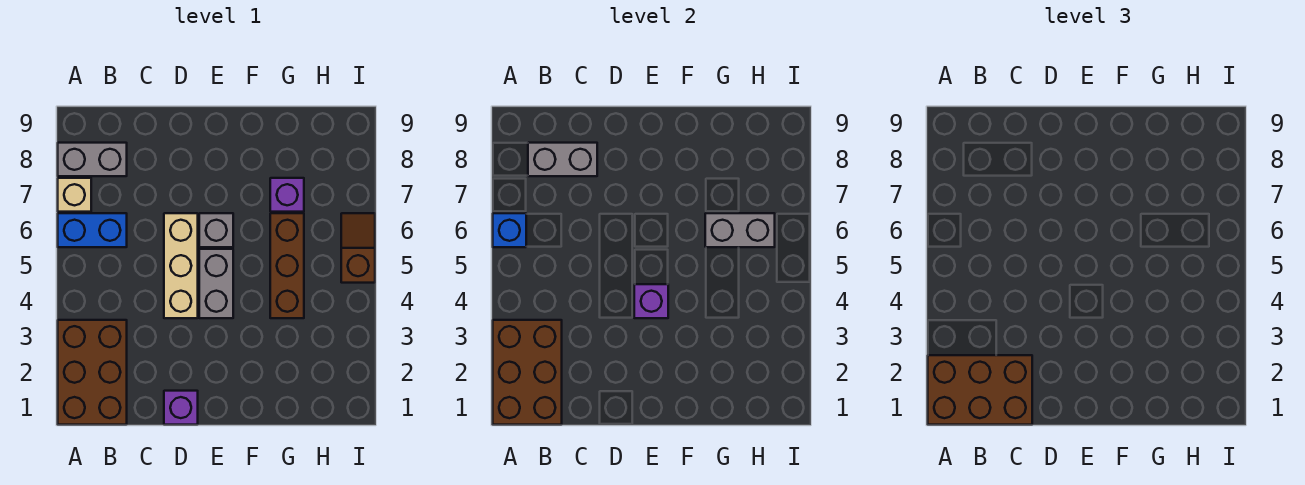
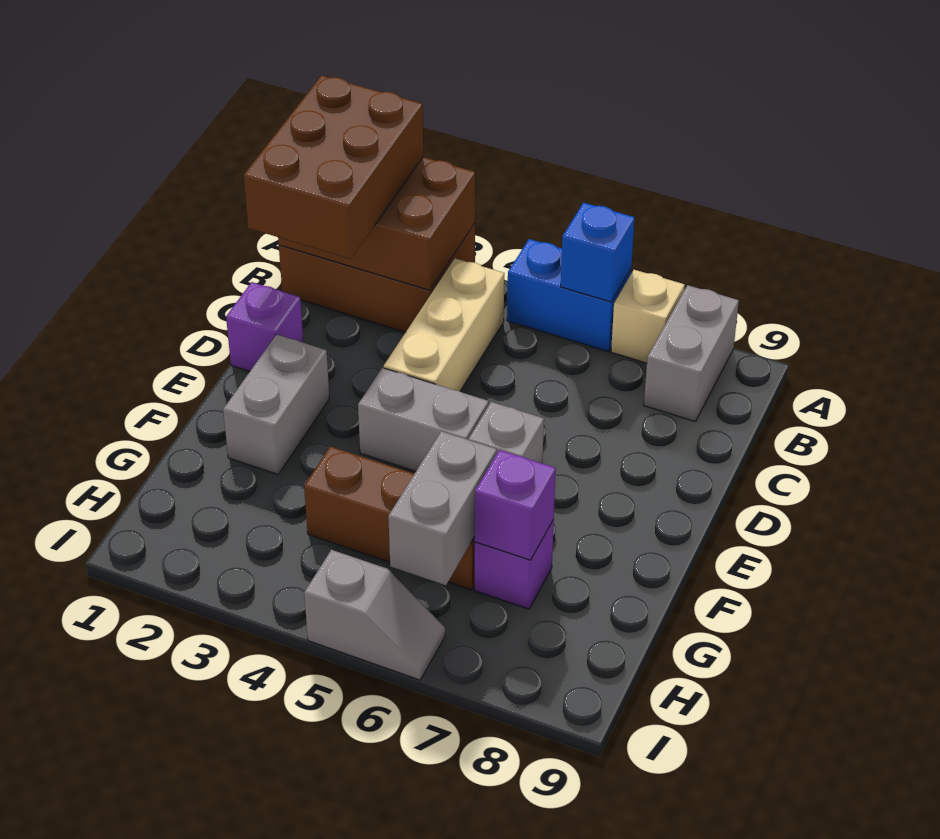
blue 1x2 brick [58,213,127,247] -> blue 1x2 brick turned to [507,239,631,352]
grey 1x2 brick [528,143,597,176] -> grey 1x2 brick moved to [223,335,329,474]
tan 1x3 brick [164,213,198,318] -> tan 1x3 brick turned to [384,258,504,391]
purple 1x1 brick [634,284,668,318] -> purple 1x1 brick moved to [475,450,556,560]
brown 1x2 slope [341,213,375,283] -> grey 1x2 slope [304,550,445,680]

